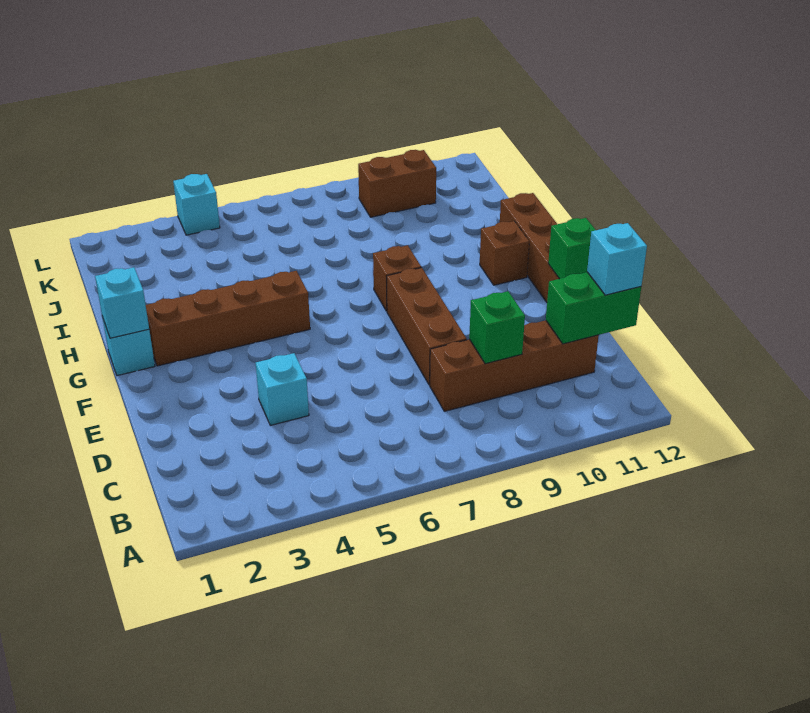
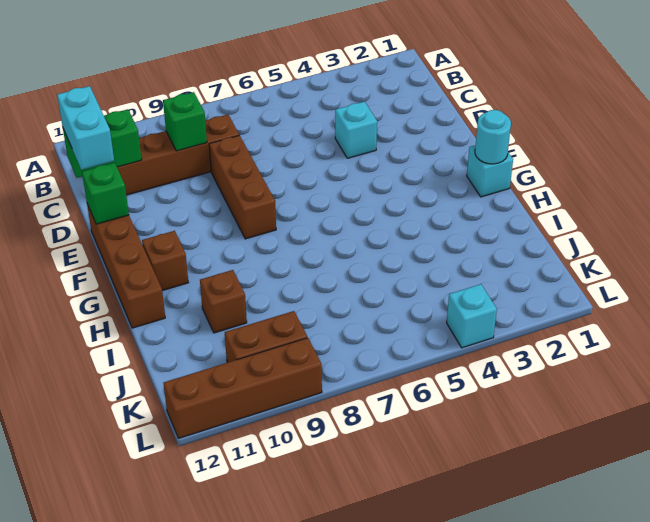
cyan 1x1 brick [587,223,647,295] -> cyan 1x2 brick [57,86,114,170]
cyan 1x1 brick [95,267,149,338] -> cyan 1x1 round brick [475,110,511,164]
brown 1x4 brick [146,271,310,366] -> brown 1x4 brick moved to [164,338,322,438]
brown 1x1 brick [373,245,421,311] -> brown 1x1 brick moved to [200,270,247,333]

